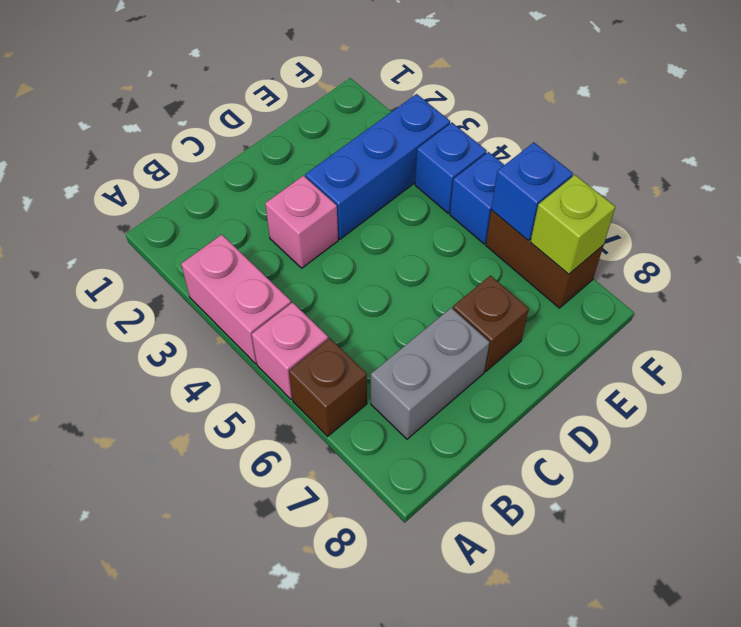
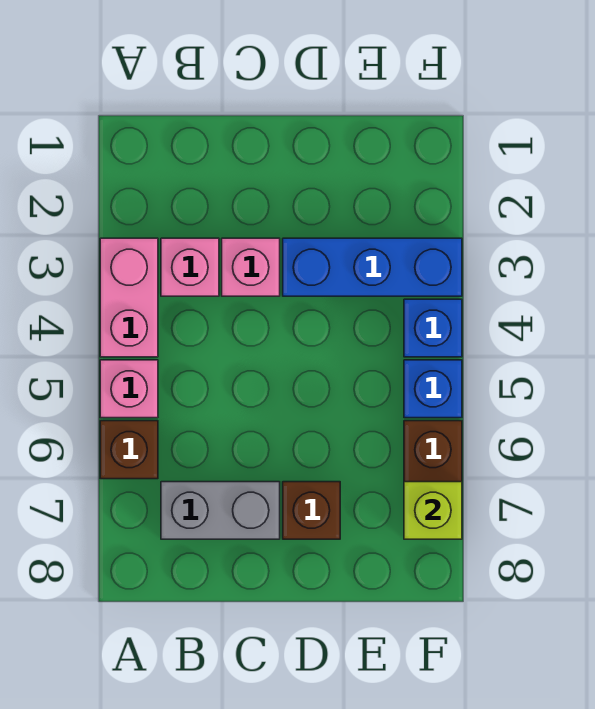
none -> pink 1x1 brick [161,238,219,296]
blue 1x1 brick [491,143,573,240] -> none

